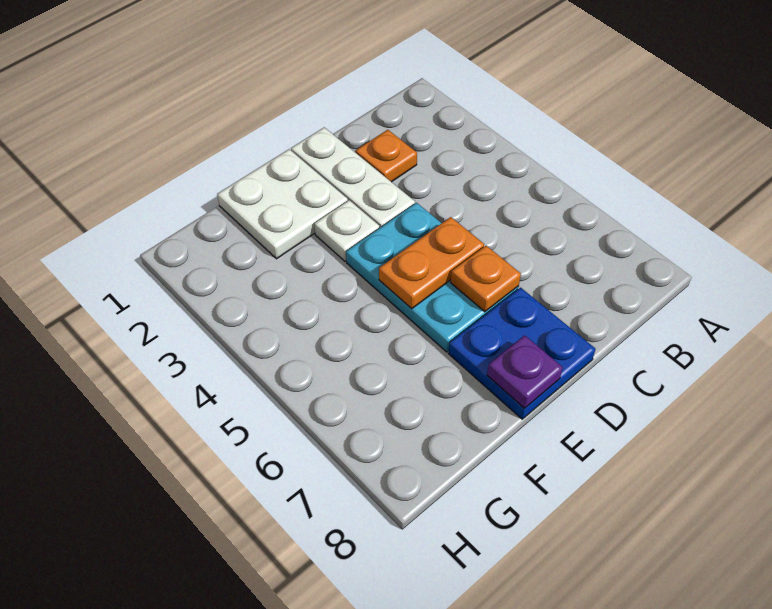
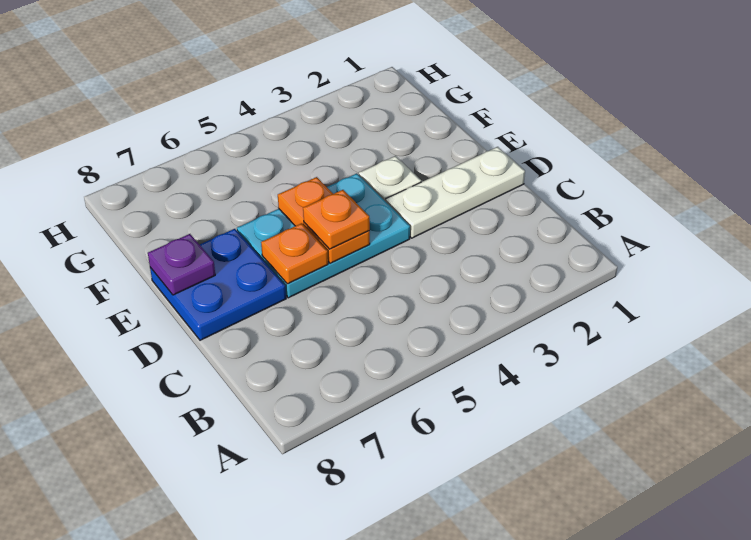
orange 1x1 plate [356,130,417,182] -> orange 1x1 plate moved to [303,190,370,249]
white 2x2 plate [217,149,348,259] -> none

